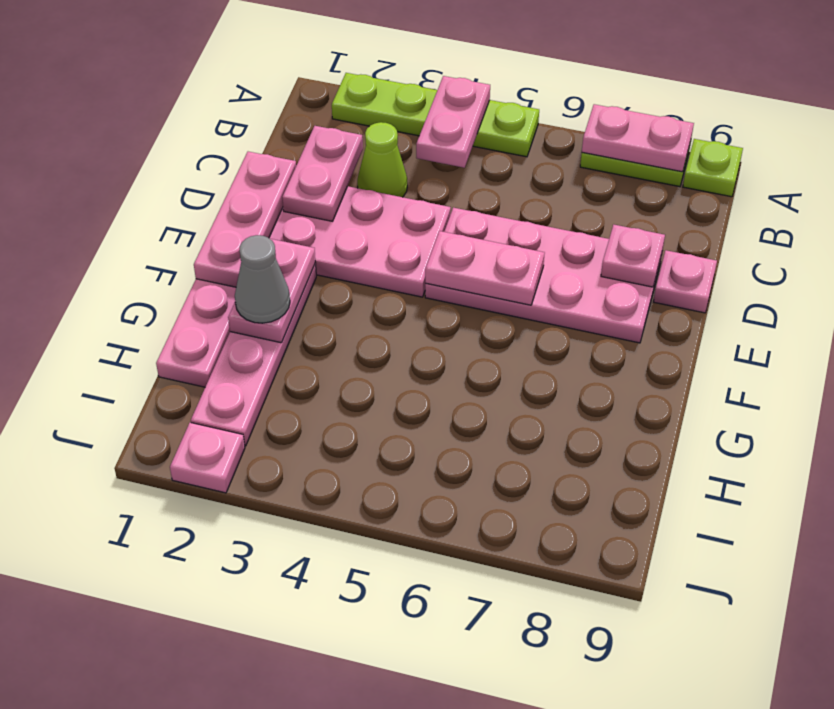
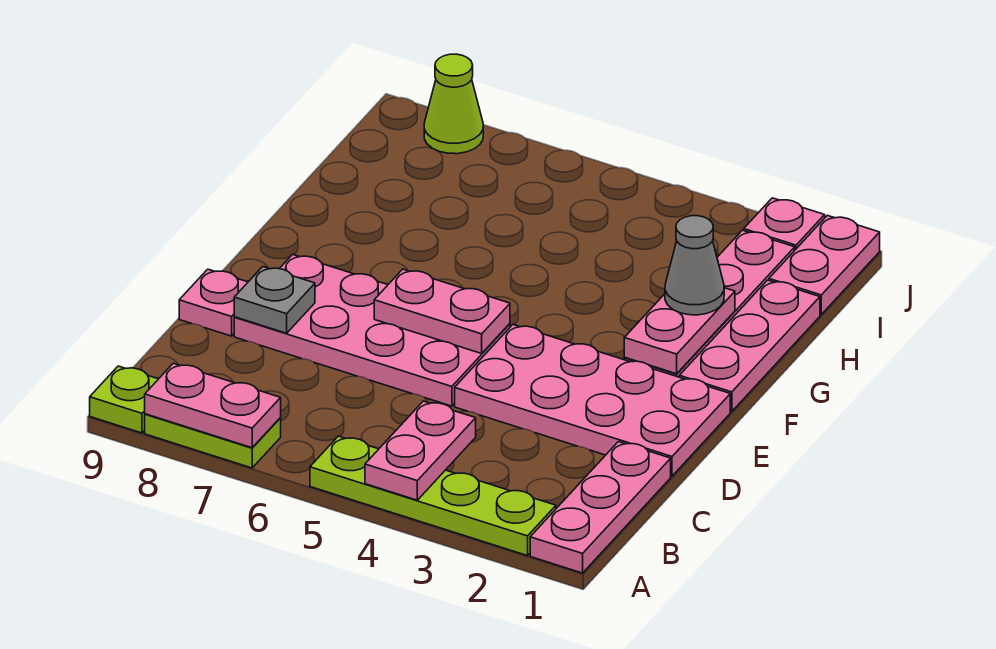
pink 1x2 plate [282,126,363,221] -> pink 1x2 plate moved to [769,215,880,315]
lime 1x1 cone [357,122,407,197] -> lime 1x1 cone moved to [424,54,483,154]
pink 1x3 plate [194,152,296,287] -> pink 1x3 plate moved to [530,442,671,573]
pink 1x1 plate [601,225,665,287] -> grey 1x1 plate [234,267,315,333]

